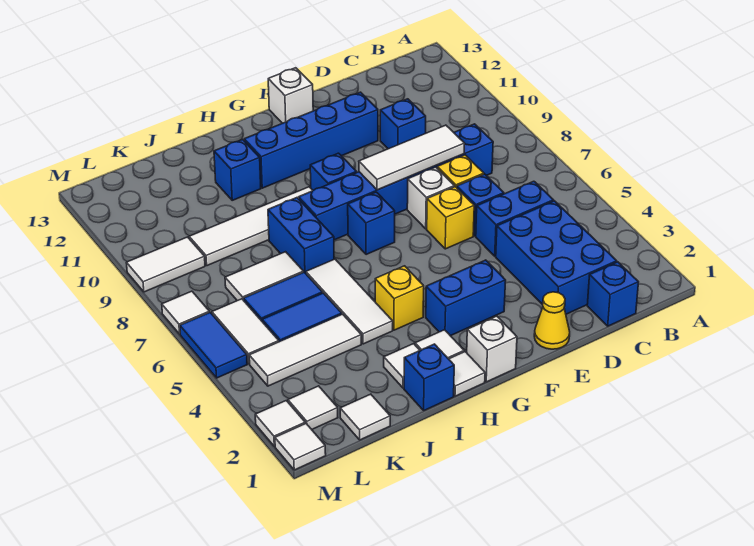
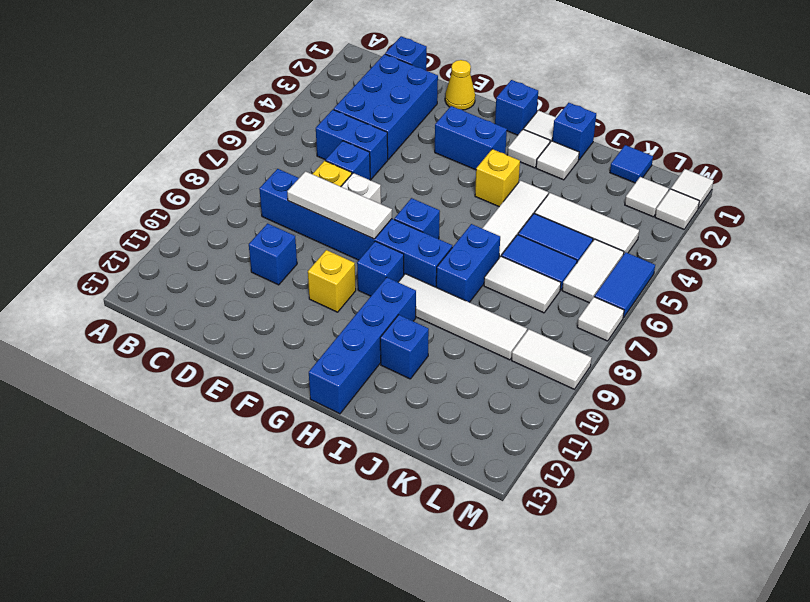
yellow 1x1 brick [427,187,474,249] -> yellow 1x1 brick moved to [308,250,356,312]
blue 1x4 brick [244,92,378,188] -> blue 1x4 brick turned to [309,277,416,414]
white 1x1 brick [268,68,313,123] -> none
white 1x1 brick [467,316,517,382] -> blue 1x1 brick [495,80,538,135]
white 1x1 tile [340,394,390,440] -> blue 1x1 tile [610,145,653,183]

